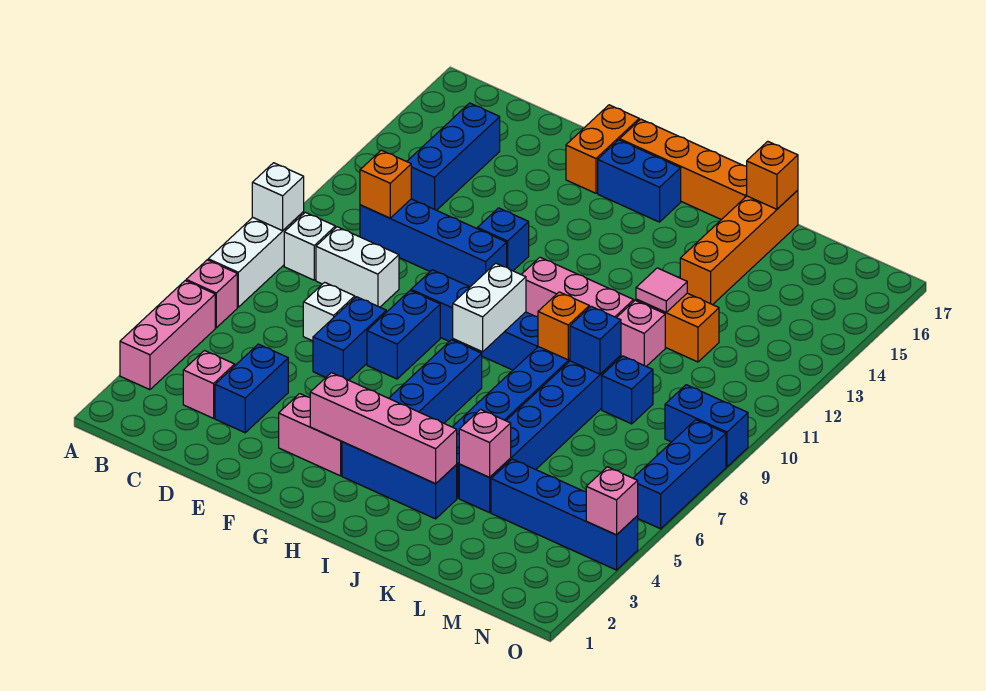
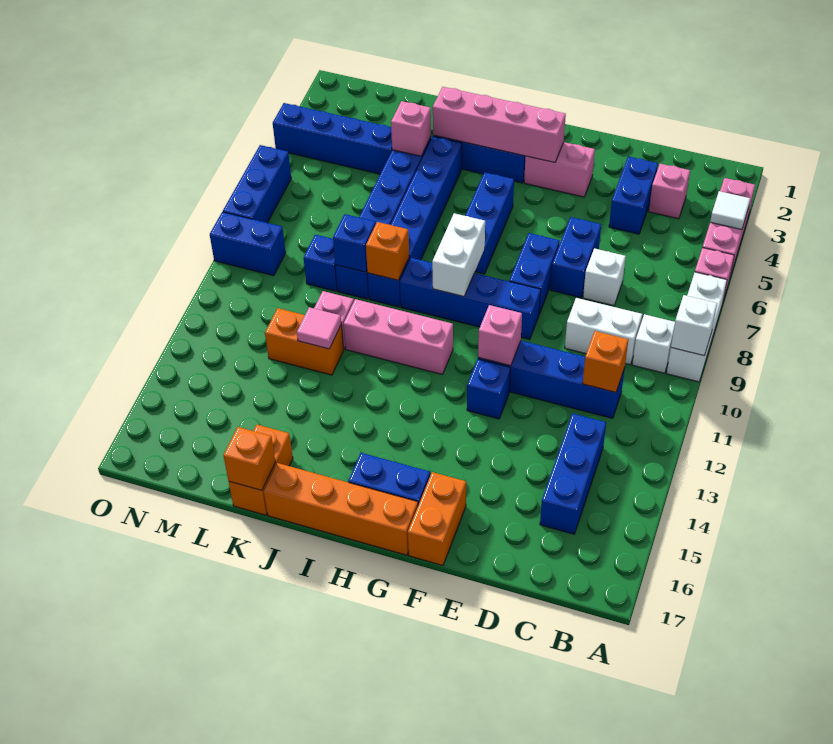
none -> white 1x1 tile [710,191,750,229]
orange 1x4 brick [680,190,798,305] -> orange 1x2 brick [229,425,293,515]
pink 1x1 brick [586,467,638,535] -> pink 1x1 brick moved to [478,305,522,366]

